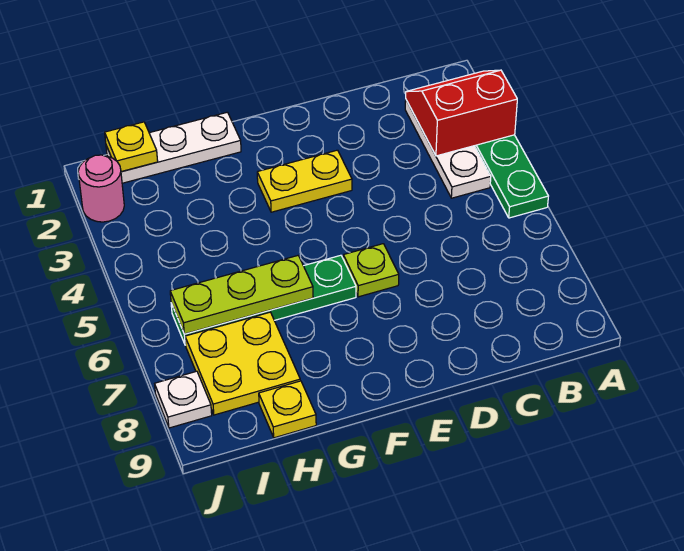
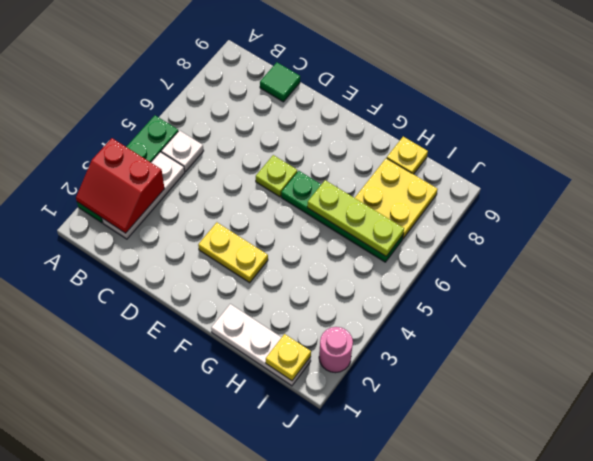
none -> green 1x1 tile [260,62,300,102]
white 1x1 plate [155,371,212,428] -> white 1x1 plate moved to [161,130,204,172]

